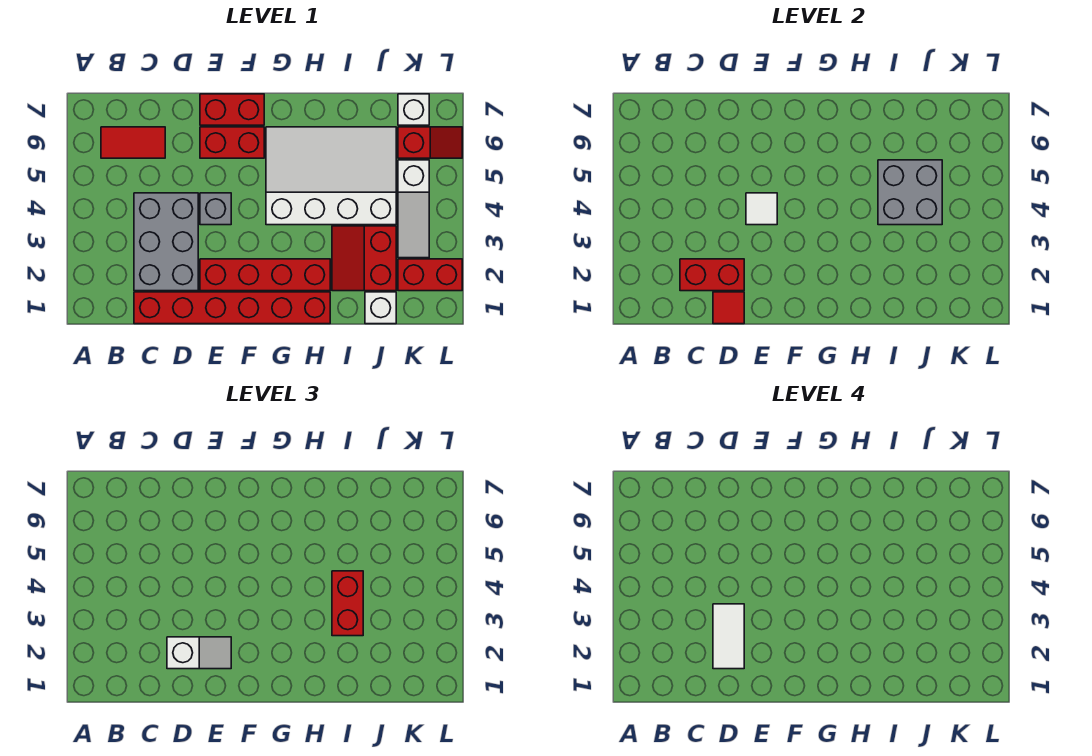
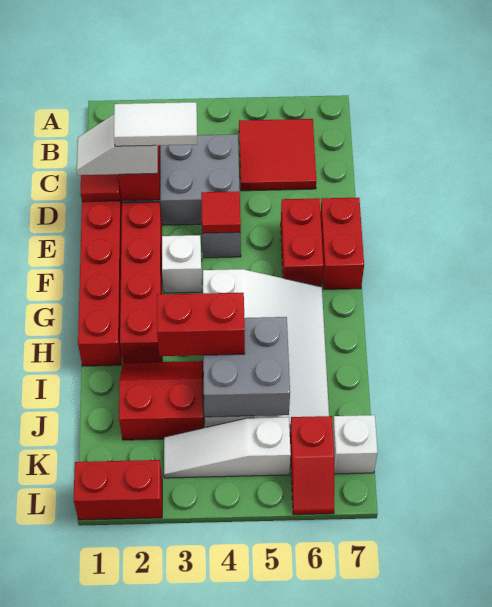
red 1x2 tile [101,127,165,158] -> red 2x2 tile [239,119,316,191]
white 1x2 slope [167,637,231,669] -> white 1x2 slope turned to [77,114,158,175]
white 1x1 tile [746,193,777,225] -> red 1x1 tile [201,191,241,233]
white 1x1 brick [365,292,396,324] -> white 1x1 brick moved to [162,235,202,293]
red 1x2 brick [398,259,462,291] -> red 1x2 brick turned to [74,460,162,520]

